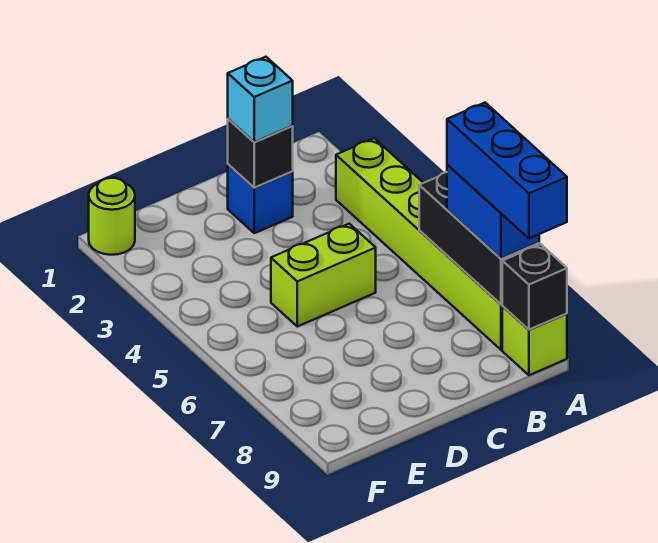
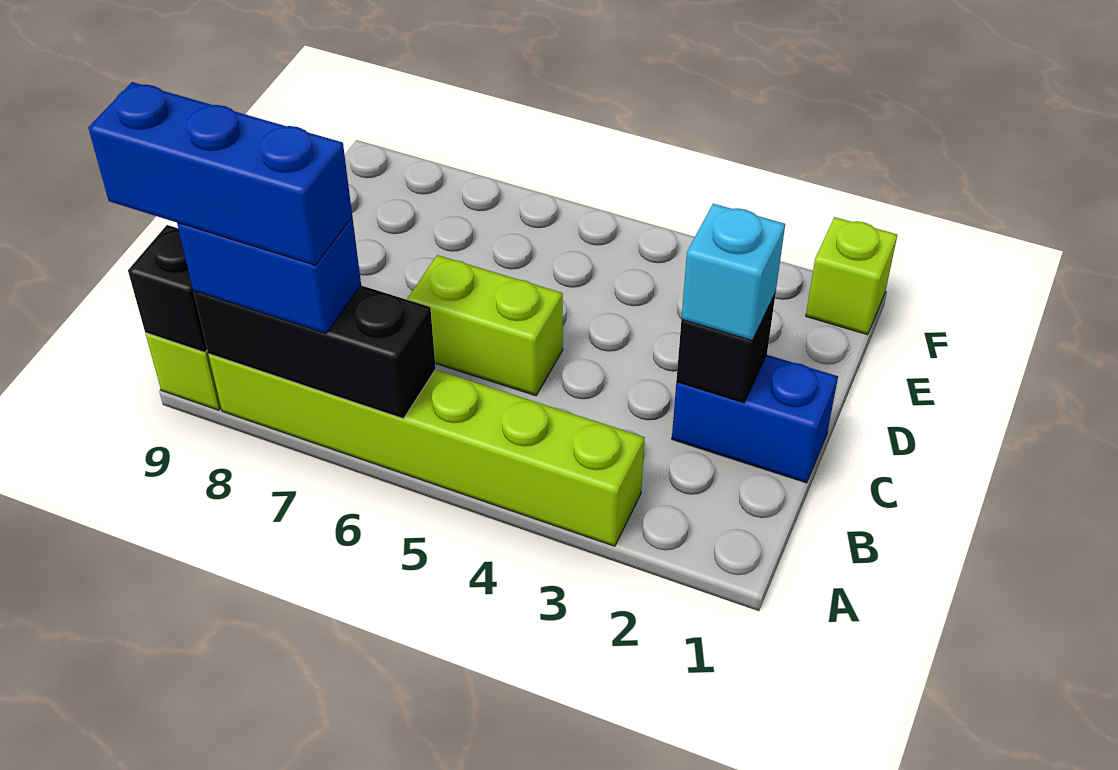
blue 1x1 brick [227,164,293,233] -> blue 1x2 brick [672,355,838,483]
lime 1x2 brick [271,224,376,326] -> lime 1x2 brick turned to [407,255,563,396]
lime 1x1 round brick [89,178,135,255] -> lime 1x1 brick [806,217,897,335]

